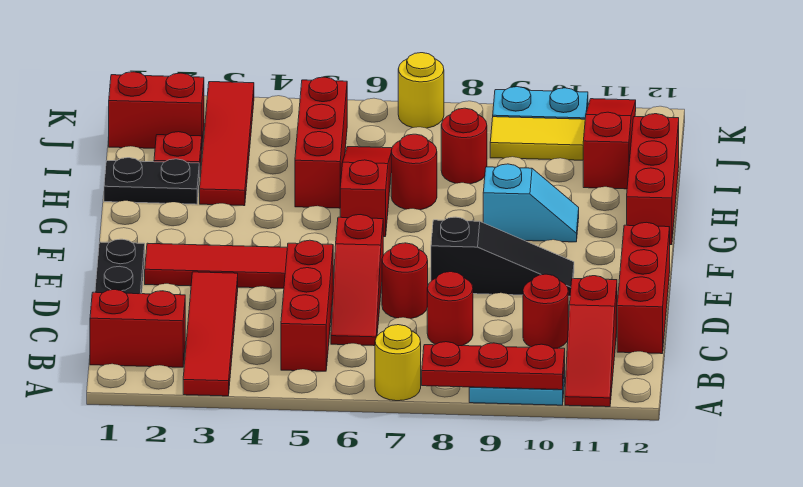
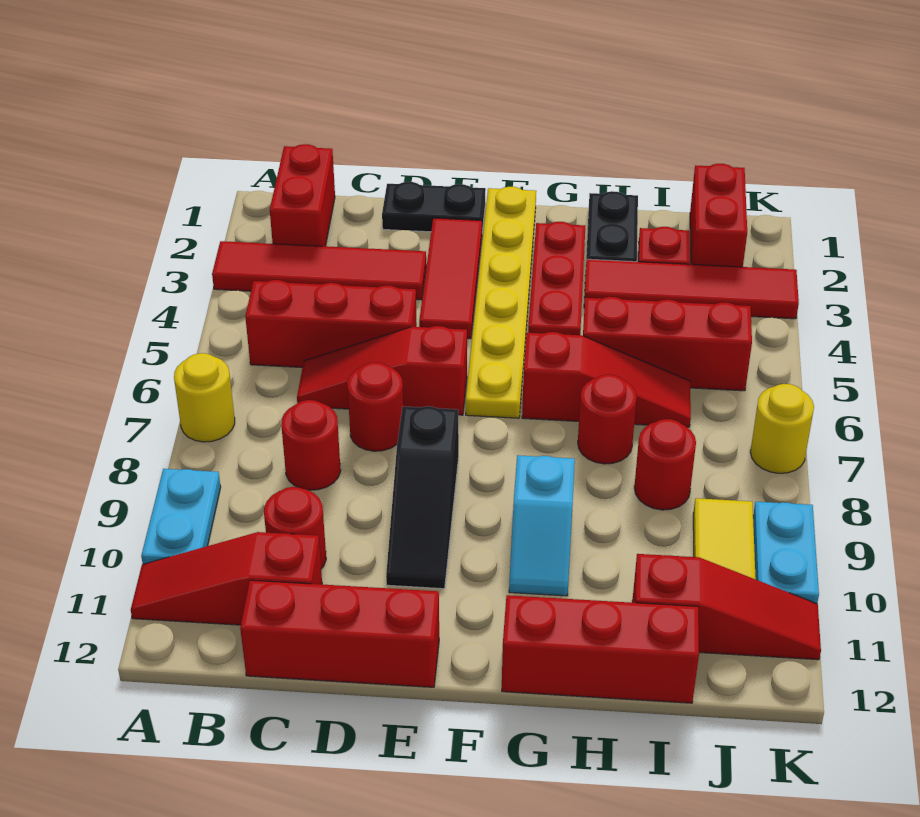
red 1x3 plate [422,342,565,390] -> red 1x3 plate moved to [528,222,585,335]
none -> yellow 1x6 plate [466,187,536,418]

